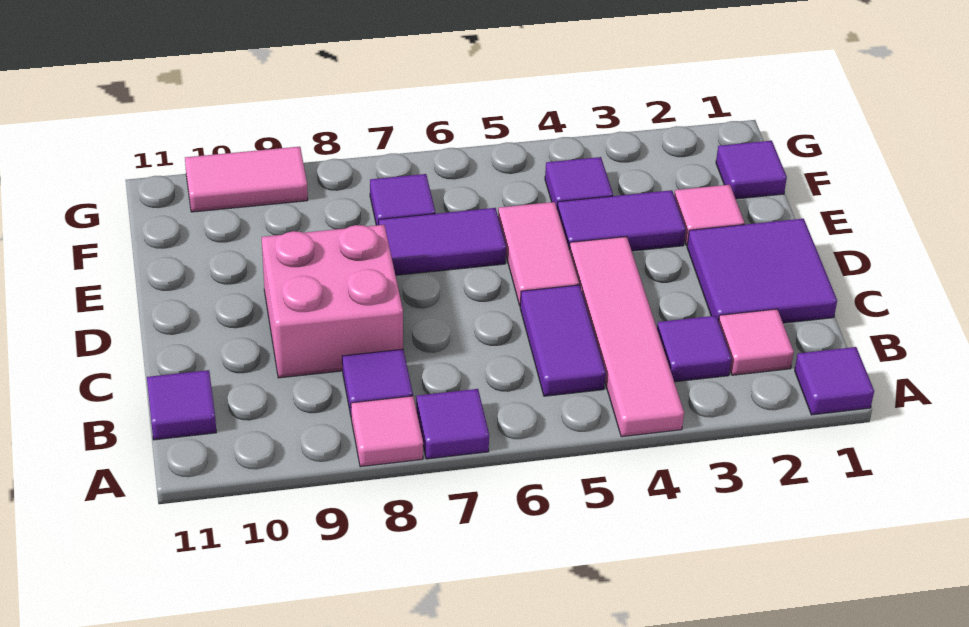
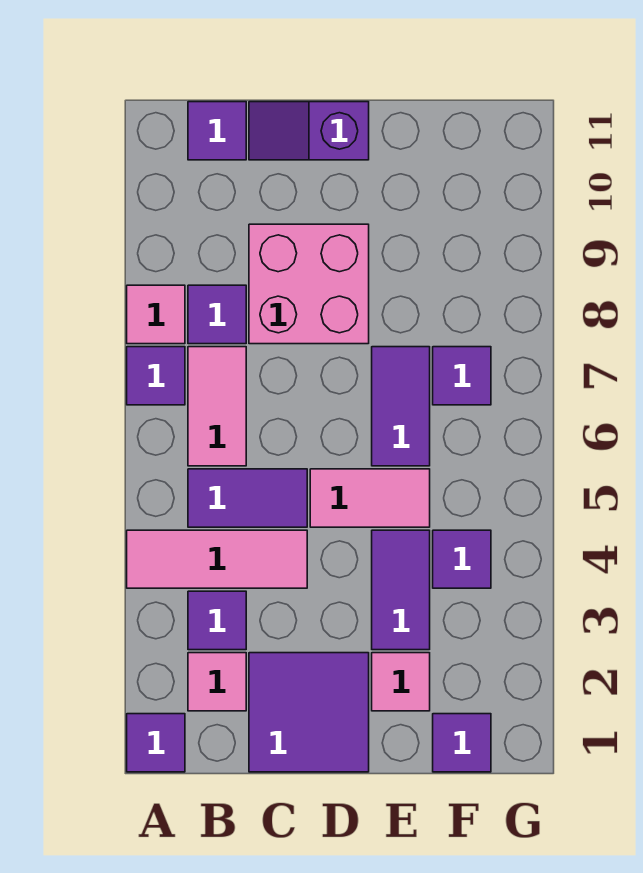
pink 1x4 tile [569,237,684,437] -> pink 1x3 tile [127,530,307,588]
none -> purple 1x2 slope [249,102,369,160]
pink 1x2 tile [185,147,308,212] -> pink 1x2 tile moved to [188,347,246,466]

